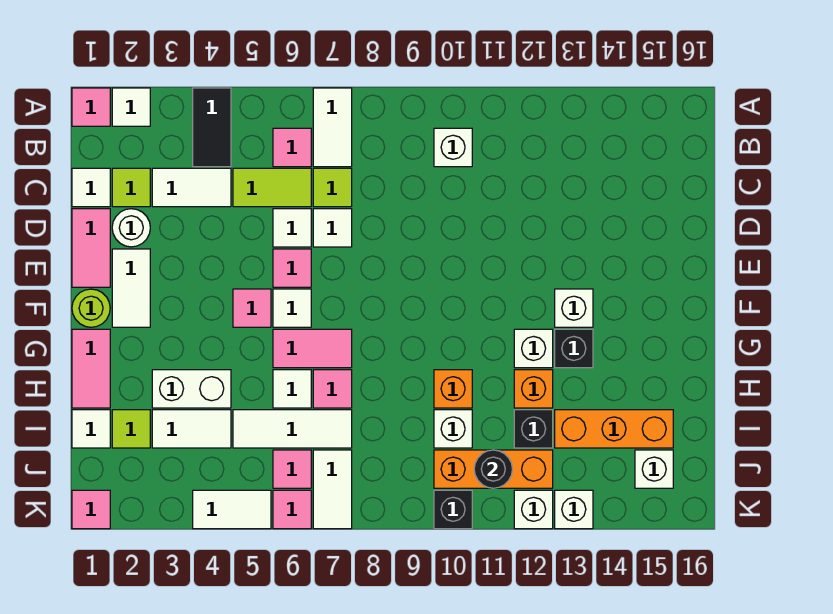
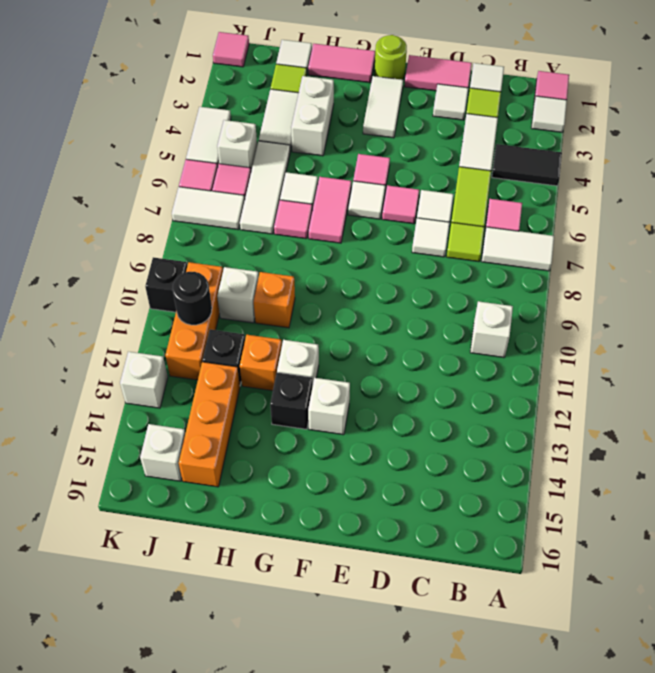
white 1x1 round brick [112,209,150,247] -> white 1x1 tile [433,84,468,120]
white 1x2 tile [112,249,150,327] -> white 1x2 tile turned to [363,76,403,138]
white 1x1 brick [514,490,553,529] -> white 1x1 brick moved to [217,120,257,171]

